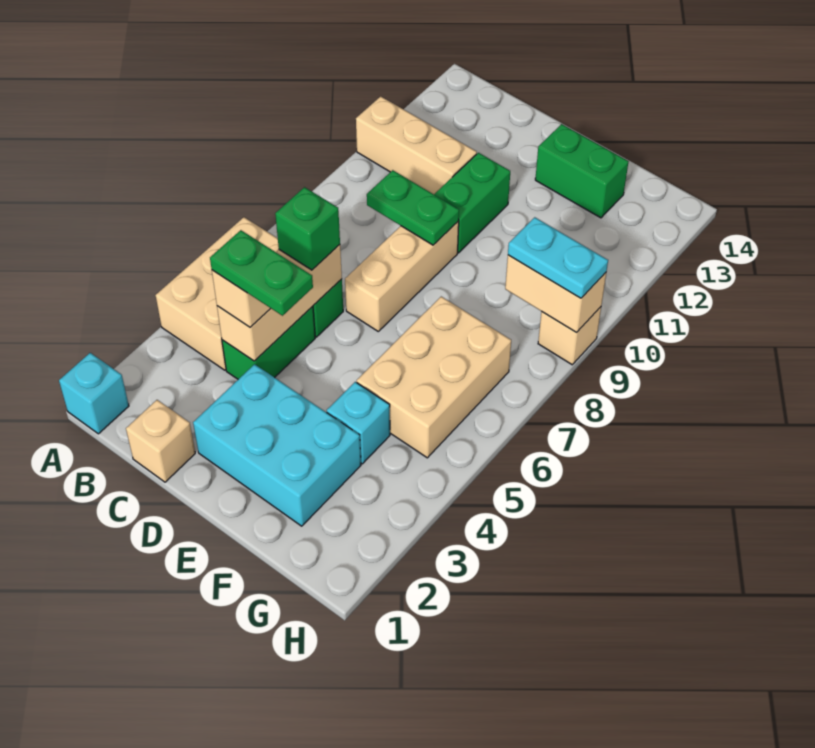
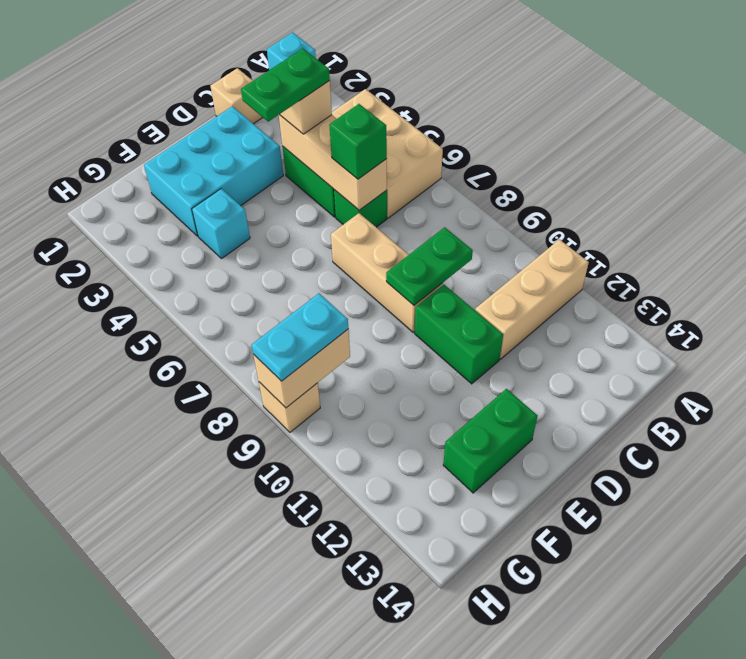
tan 2x3 brick [357,297,511,458] -> none

